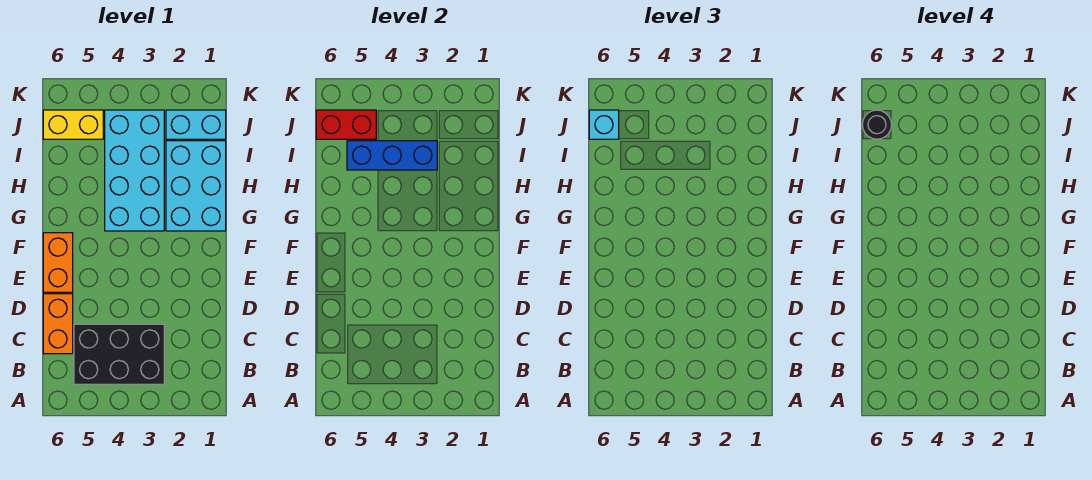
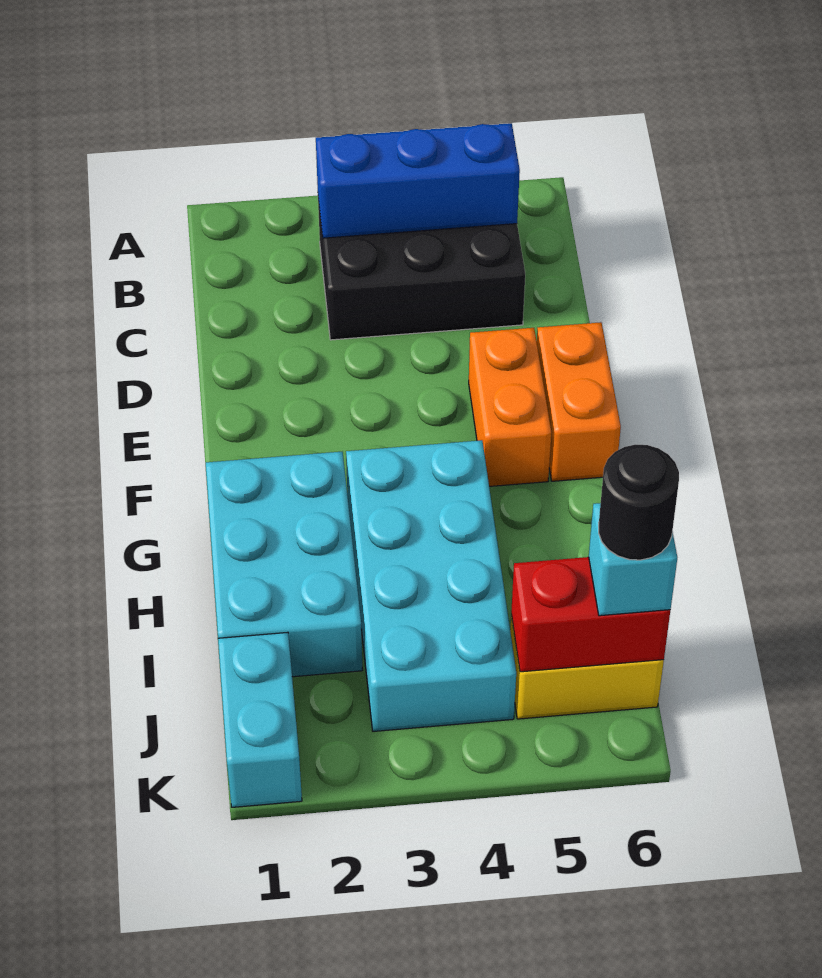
orange 1x2 brick [43,294,73,354] -> orange 1x2 brick moved to [469,328,552,486]
blue 1x3 brick [347,141,437,170] -> blue 1x3 brick moved to [316,123,520,238]
cyan 1x2 brick [166,110,226,139] -> cyan 1x2 brick turned to [218,632,302,807]

